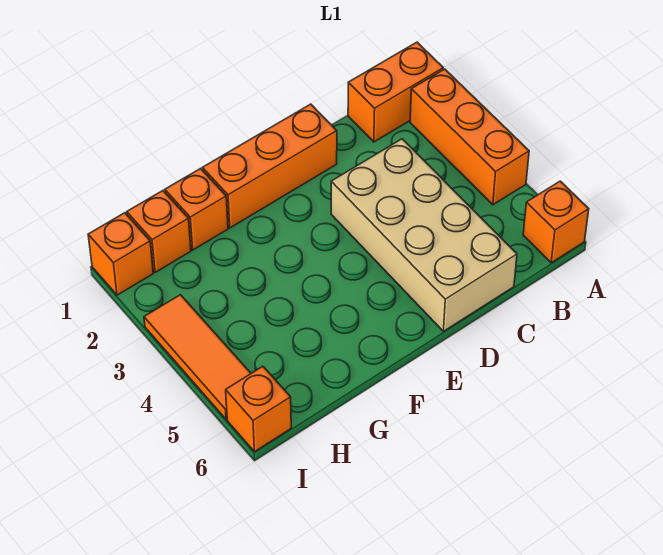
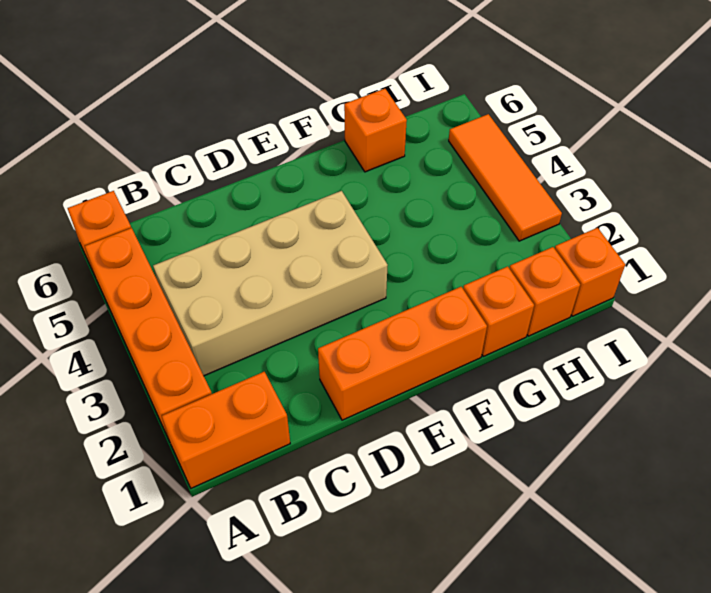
orange 1x3 brick [410,69,529,205] -> orange 1x4 brick [85,228,212,439]
tan 2x4 brick [331,139,517,331] -> tan 2x4 brick turned to [153,191,388,376]
orange 1x1 brick [226,366,291,452] -> orange 1x1 brick moved to [344,89,407,172]

